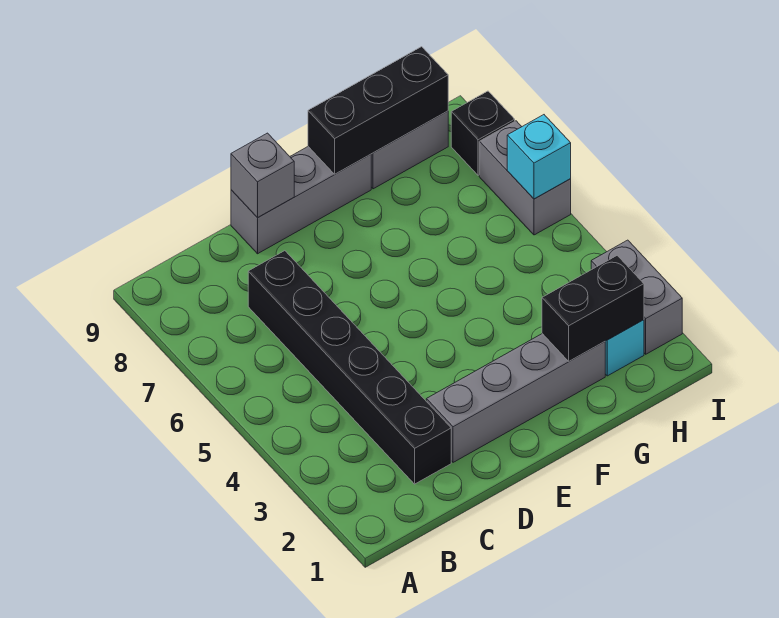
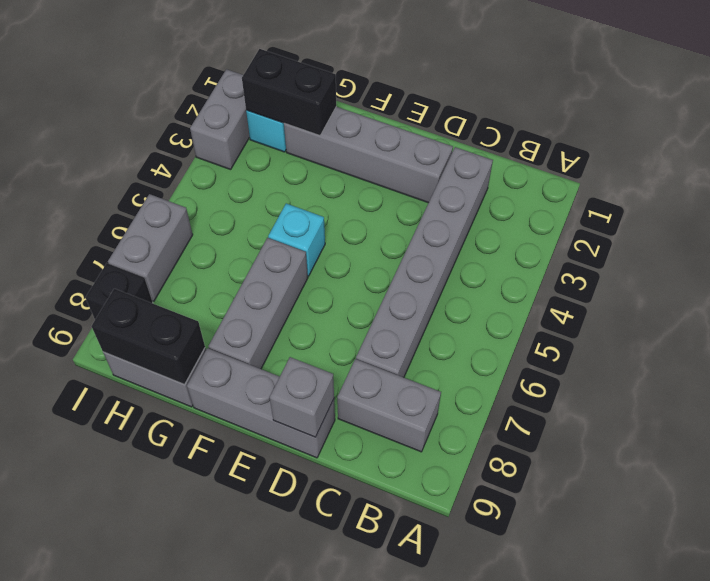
none -> grey 1x2 brick [337,359,441,452]
black 1x6 brick [248,251,451,484] -> grey 1x6 brick [356,147,493,377]
none -> grey 1x3 brick [208,238,308,369]
black 1x3 brick [308,47,448,174] -> black 1x2 brick [92,289,205,385]
cyan 1x1 brick [507,115,571,199] -> cyan 1x1 brick moved to [268,203,325,276]

